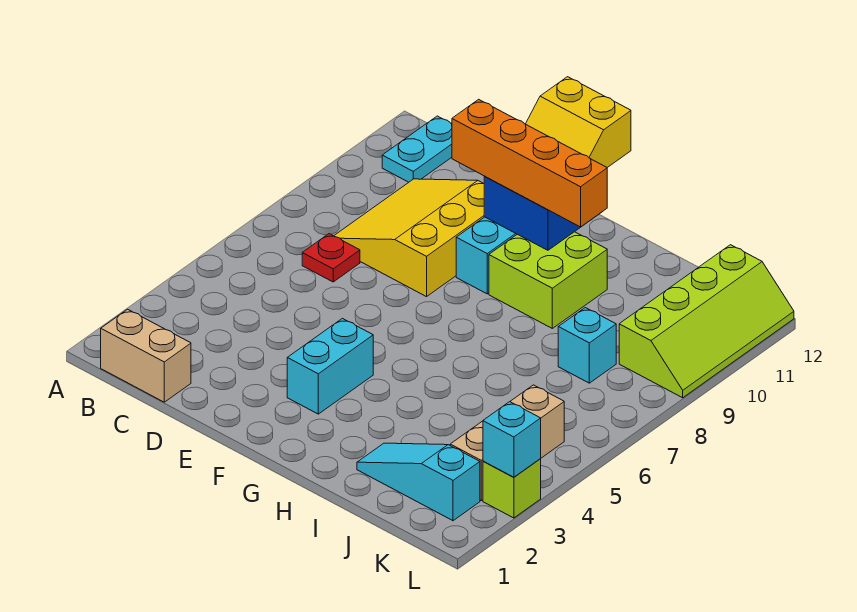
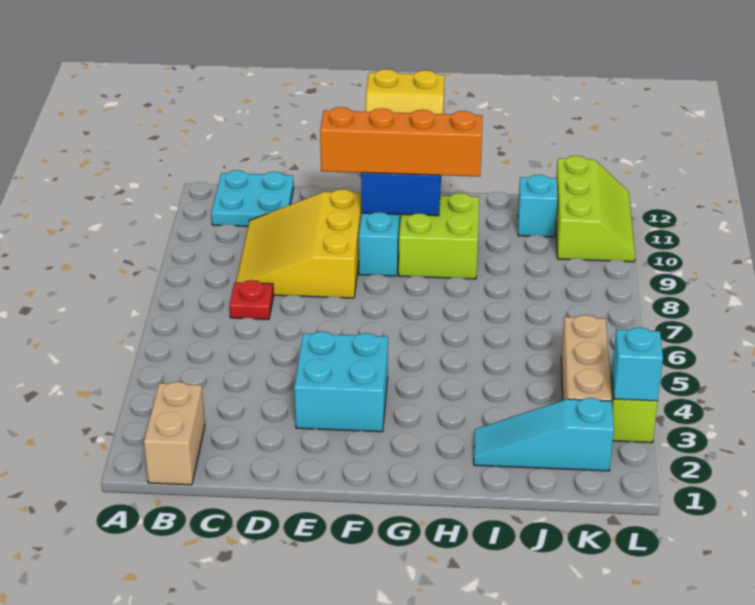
tan 1x2 brick [101,309,191,402] -> tan 1x2 brick turned to [144,382,205,485]
cyan 1x2 plate [382,116,452,182] -> cyan 2x2 plate [211,170,294,226]
cyan 1x2 brick [287,318,373,414] -> cyan 2x2 brick [294,331,388,432]
cyan 1x1 brick [558,308,616,383] -> cyan 1x1 brick moved to [518,175,558,237]
lime 2x4 slope [619,245,794,398] -> lime 2x3 slope [556,156,635,262]

